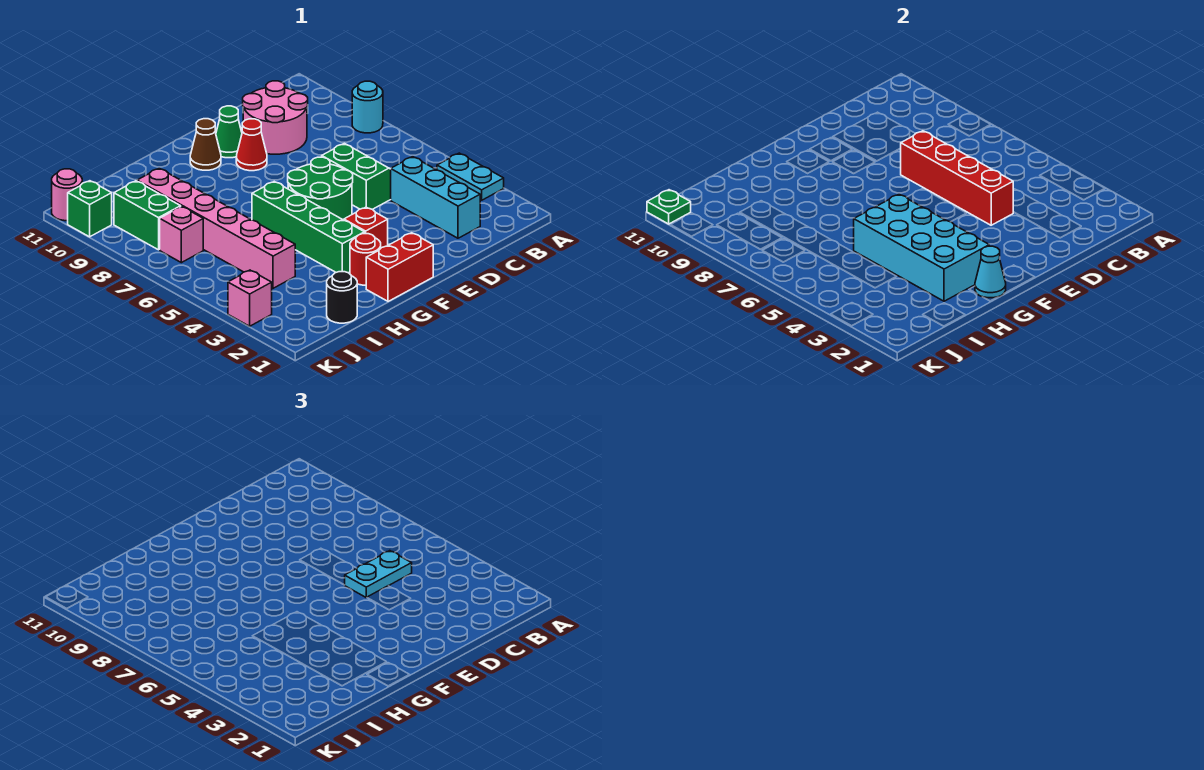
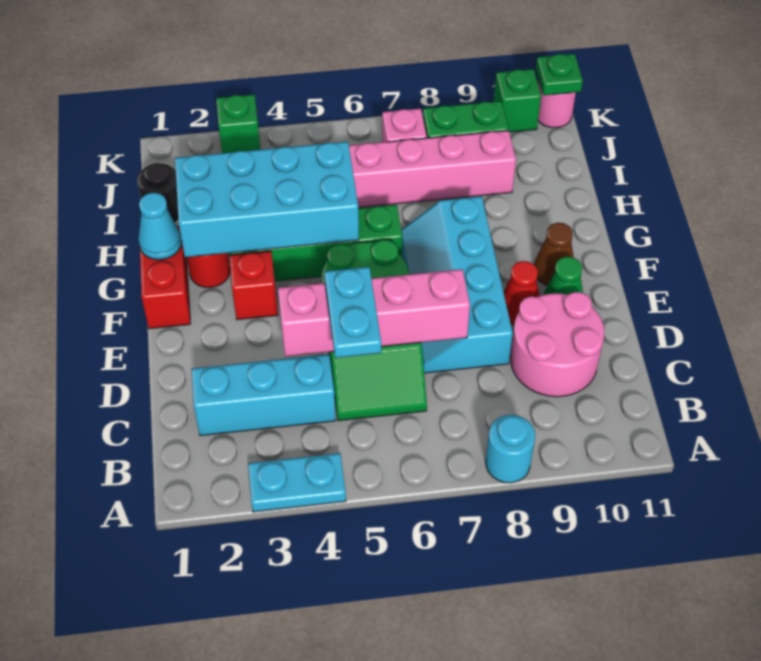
red 1x4 brick [901,131,1013,225] -> pink 1x4 brick [278,269,470,357]
none -> cyan 2x4 slope [401,196,513,373]
pink 1x1 brick [228,270,272,326] -> green 1x1 brick [216,94,260,153]

